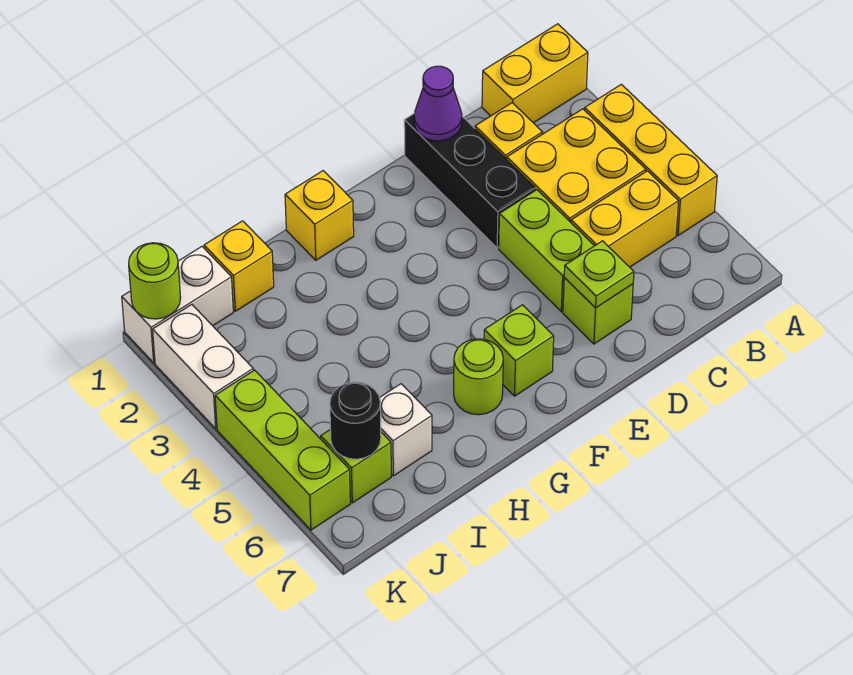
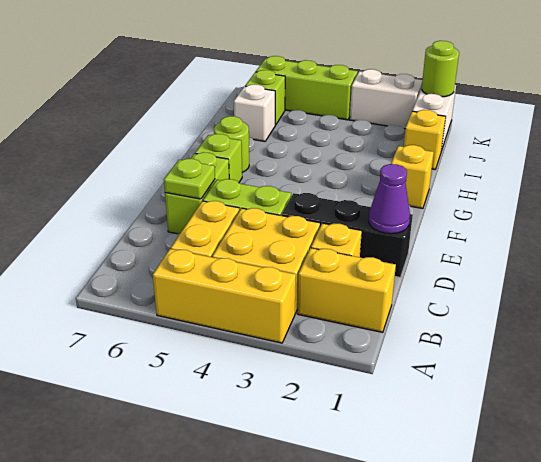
yellow 1x2 brick [482,24,588,123] -> yellow 1x2 brick turned to [298,248,396,332]
lime 1x1 brick [563,278,633,344] -> lime 1x2 brick [165,152,229,234]
black 1x1 round brick [330,382,381,459] -> none

